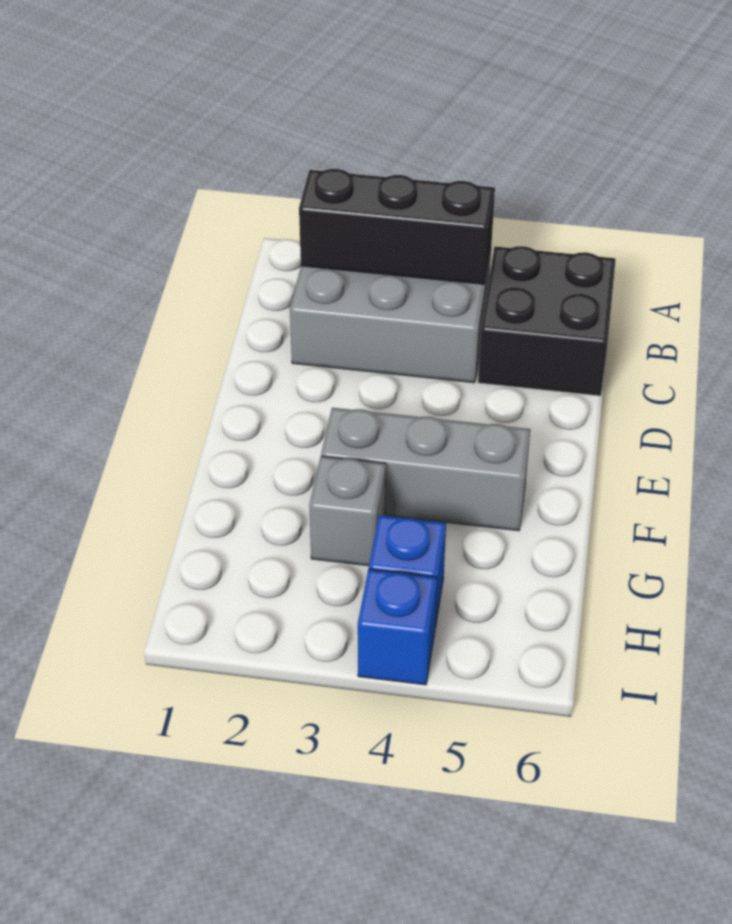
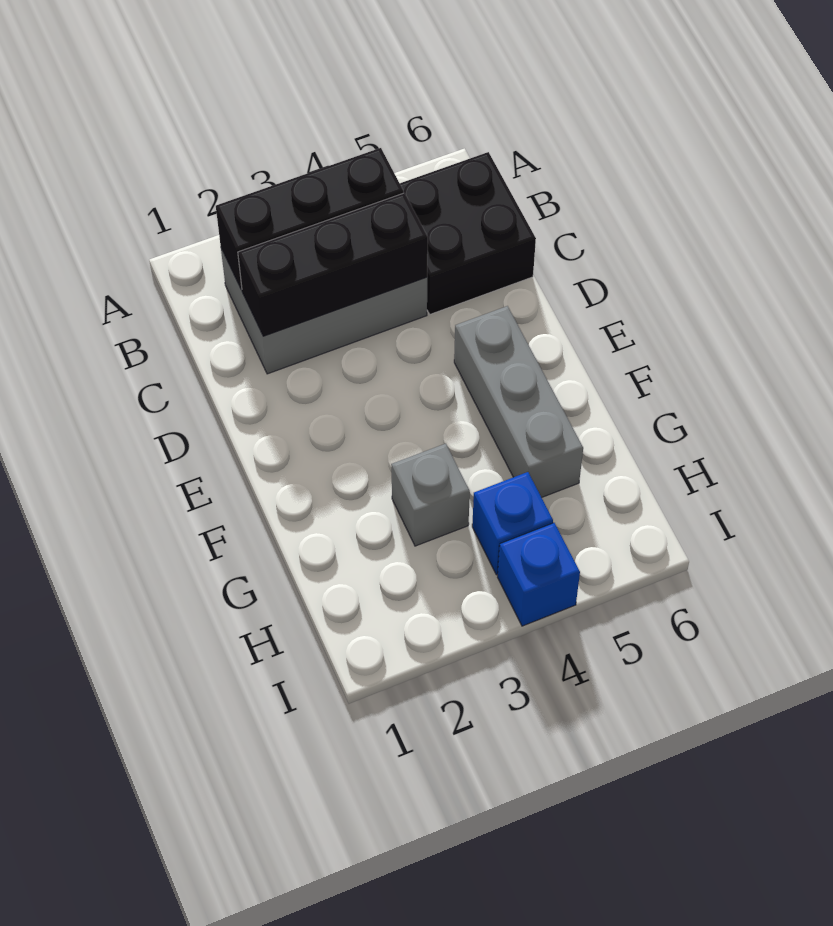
none -> black 1x3 brick [238,193,428,336]
grey 1x3 brick [321,408,530,531] -> grey 1x3 brick turned to [454,306,583,498]

